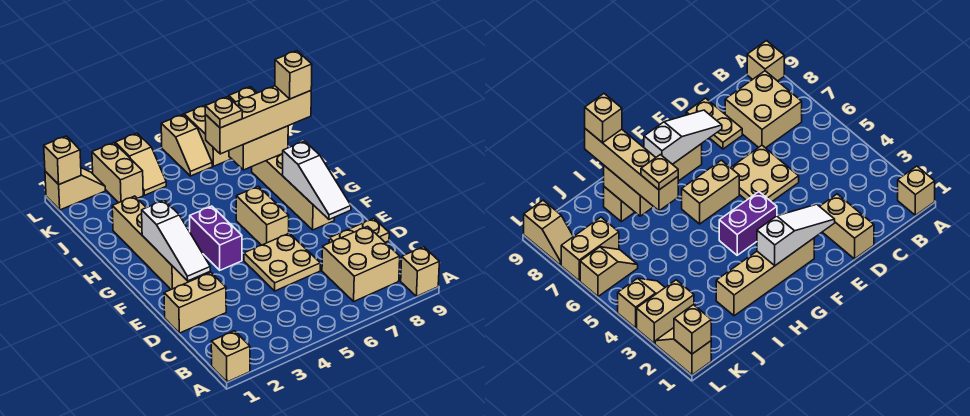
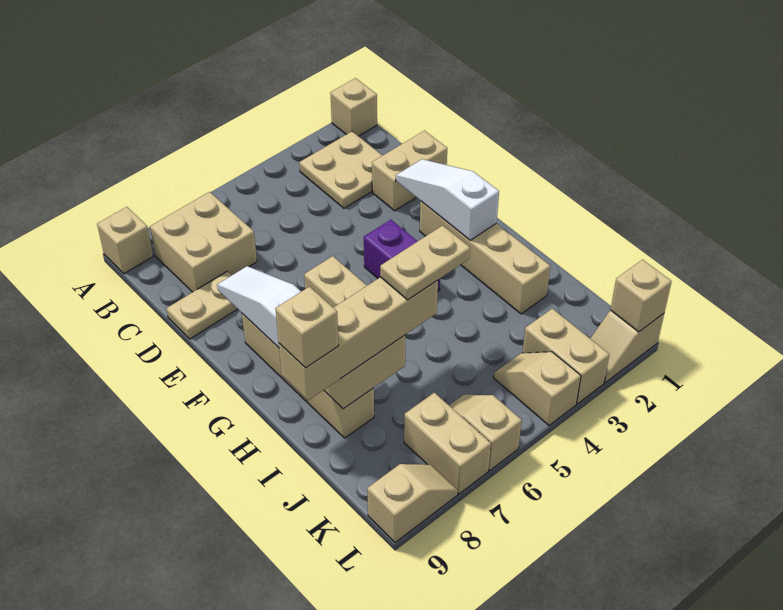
tan 2x2 plate [244,233,320,291] -> tan 2x2 plate moved to [299,132,383,208]
tan 1x1 plate [205,97,242,128] -> tan 1x2 plate [380,226,470,300]

